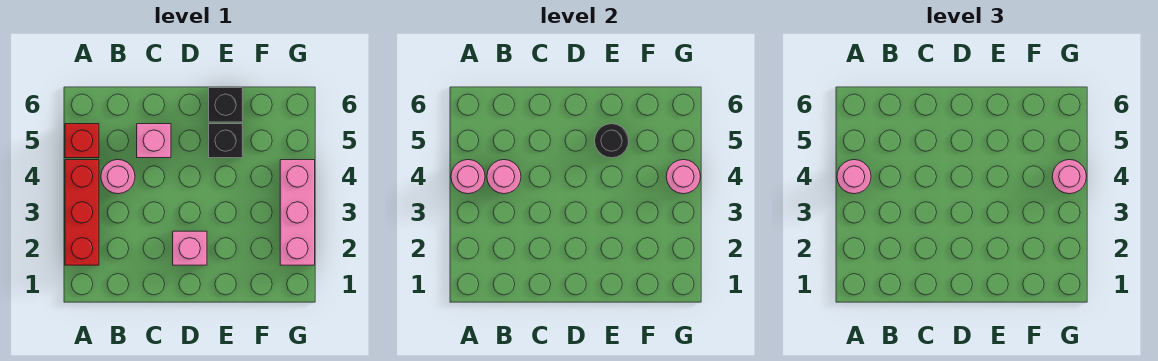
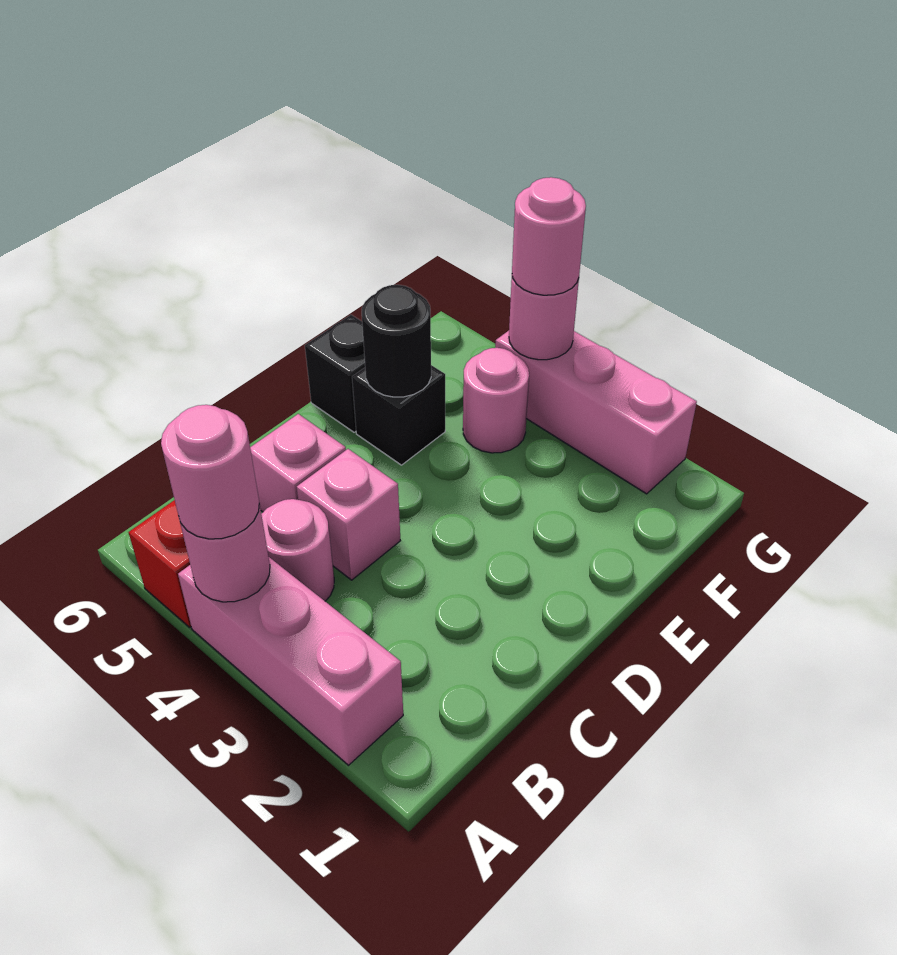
red 1x3 brick [65,160,99,265] -> pink 1x3 brick [178,557,403,765]
pink 1x1 round brick [487,160,521,194] -> pink 1x1 round brick moved to [463,348,529,453]
pink 1x1 brick [173,231,207,265] -> pink 1x1 brick moved to [297,449,400,580]

